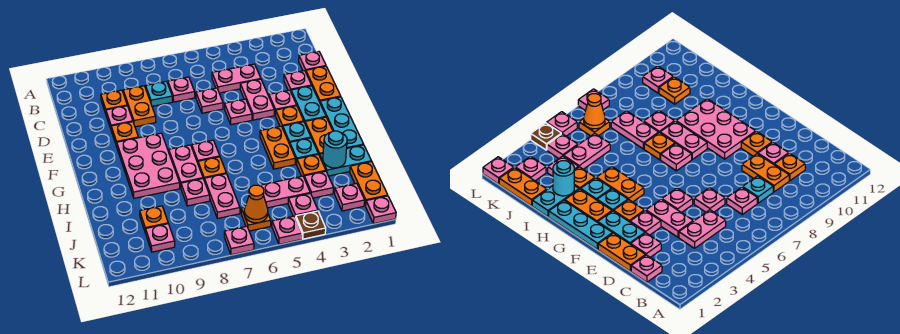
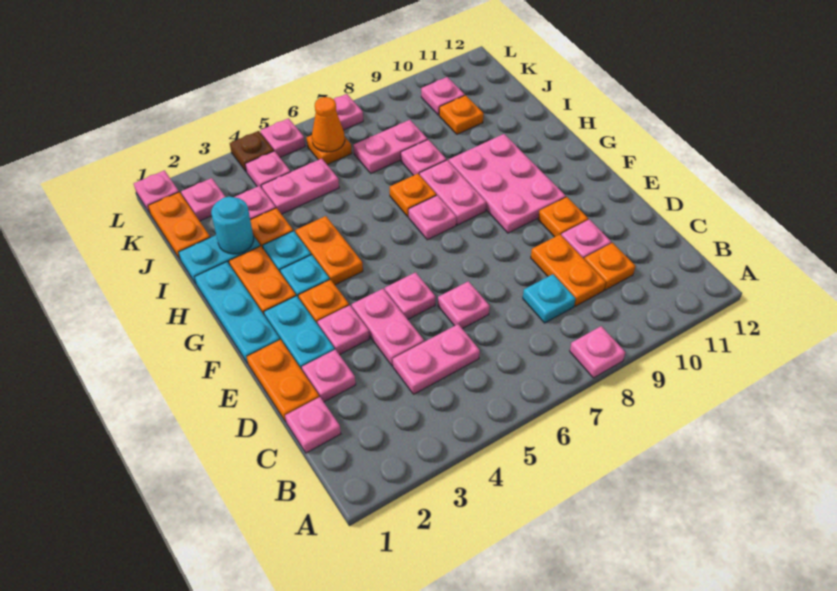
pink 1x1 plate [168,77,195,102] -> pink 1x1 plate moved to [570,326,625,378]
pink 1x2 plate [204,174,240,219] -> pink 1x2 plate turned to [353,120,427,173]

